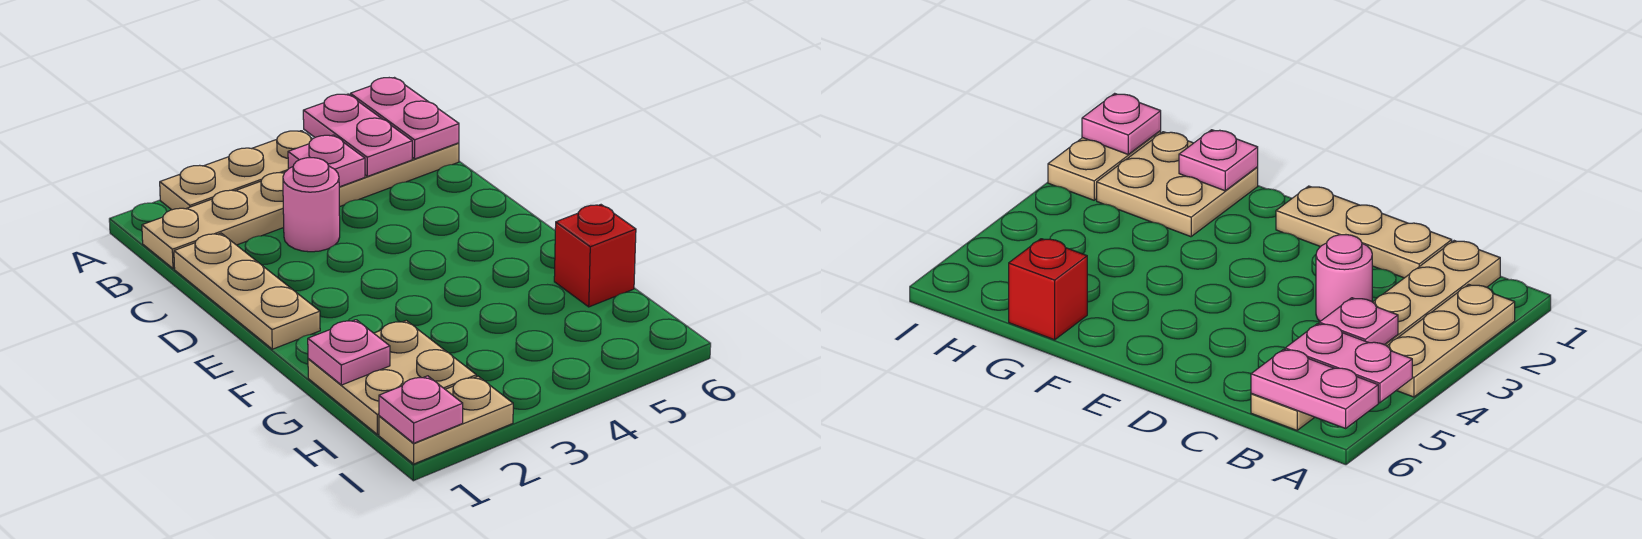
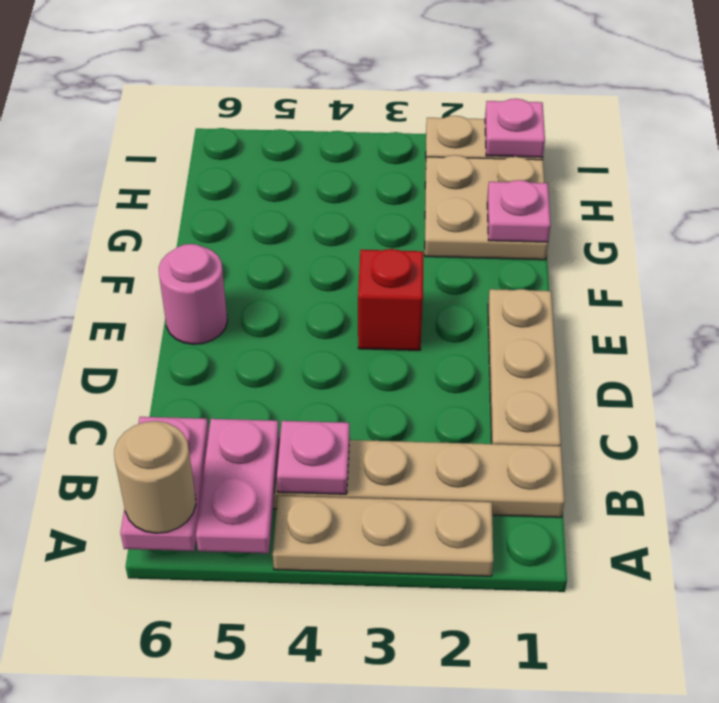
none -> tan 1x1 round brick [114,421,196,533]
pink 1x1 round brick [283,158,340,252] -> pink 1x1 round brick moved to [159,244,227,344]
red 1x1 brick [554,205,636,307] -> red 1x1 brick moved to [358,249,423,350]

